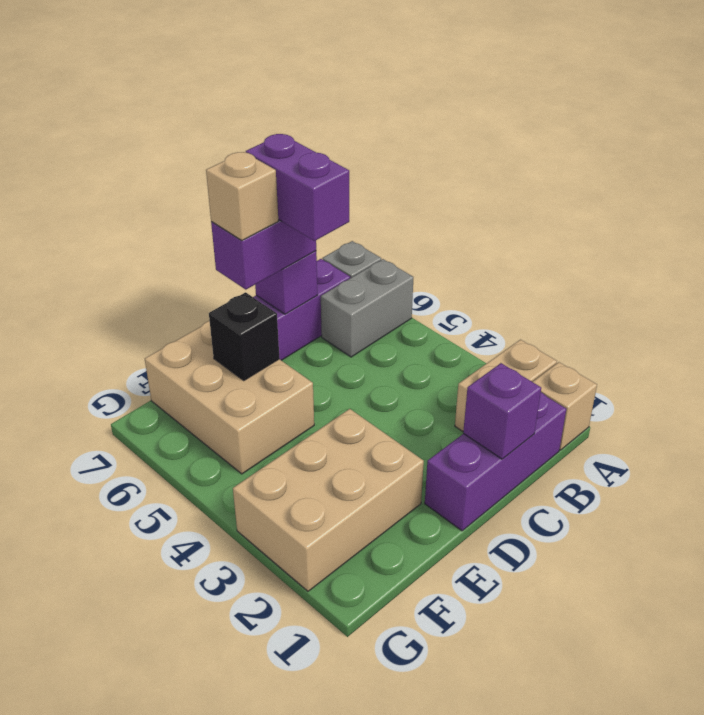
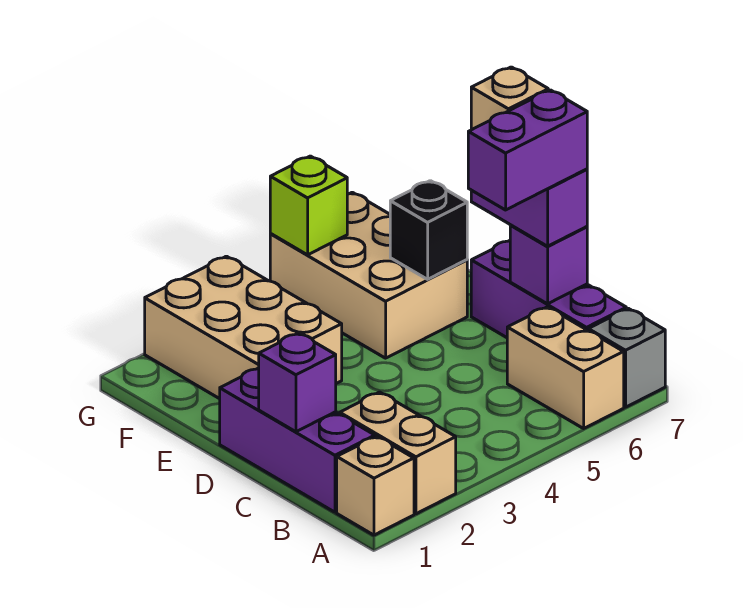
grey 1x2 brick [321,259,413,357] -> tan 1x2 brick [507,307,624,428]
tan 2x3 brick [145,321,314,474] -> tan 2x3 brick turned to [270,192,467,358]
none -> lime 1x1 brick [270,156,347,255]

